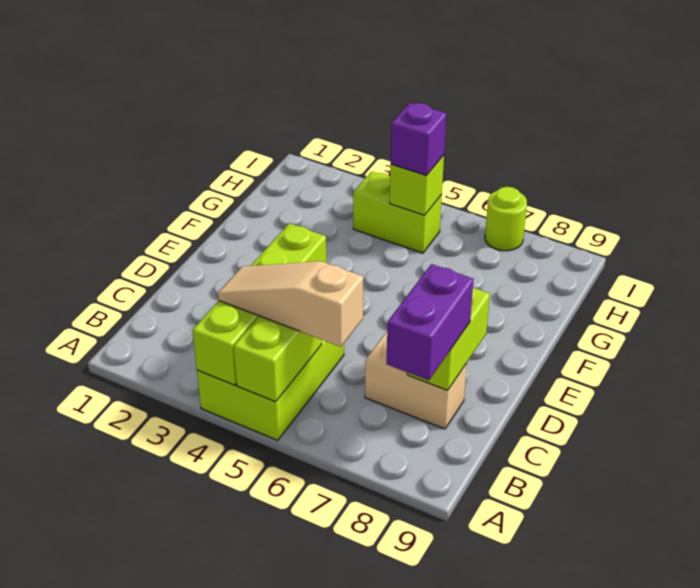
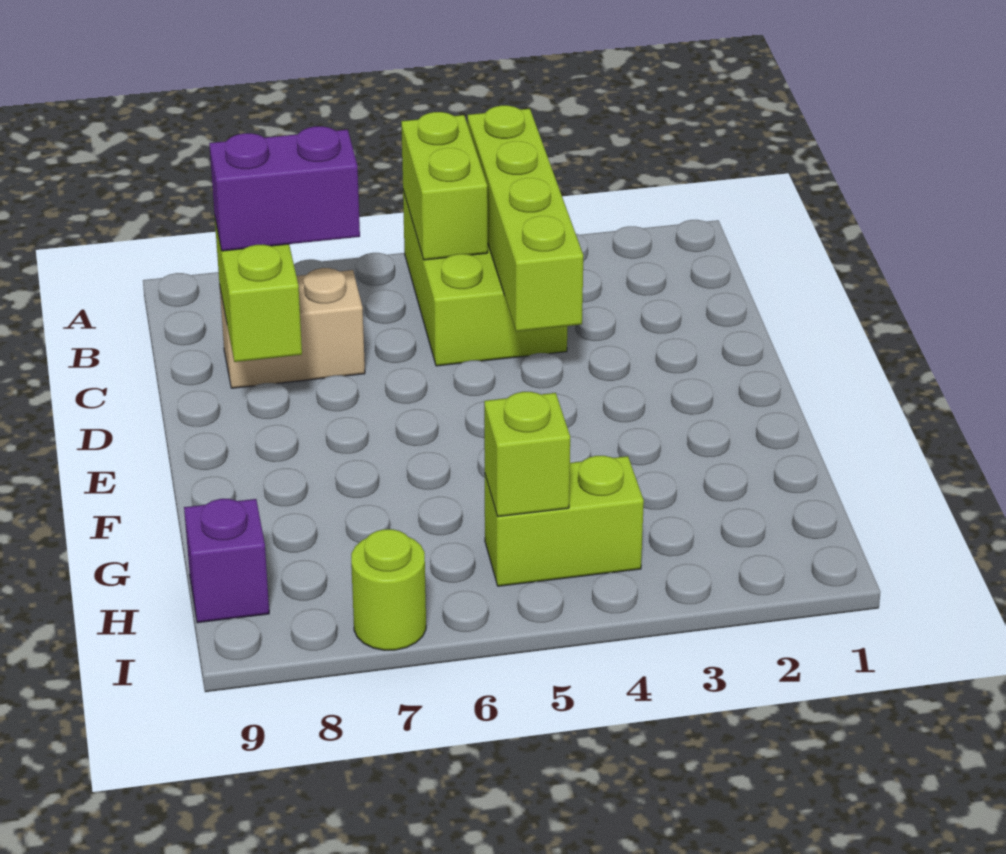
tan 1x3 slope [218,261,363,347] -> none
purple 1x2 brick [386,264,474,380] -> purple 1x2 brick turned to [209,126,360,251]
purple 1x1 brick [391,102,446,175] -> purple 1x1 brick moved to [184,499,269,623]

